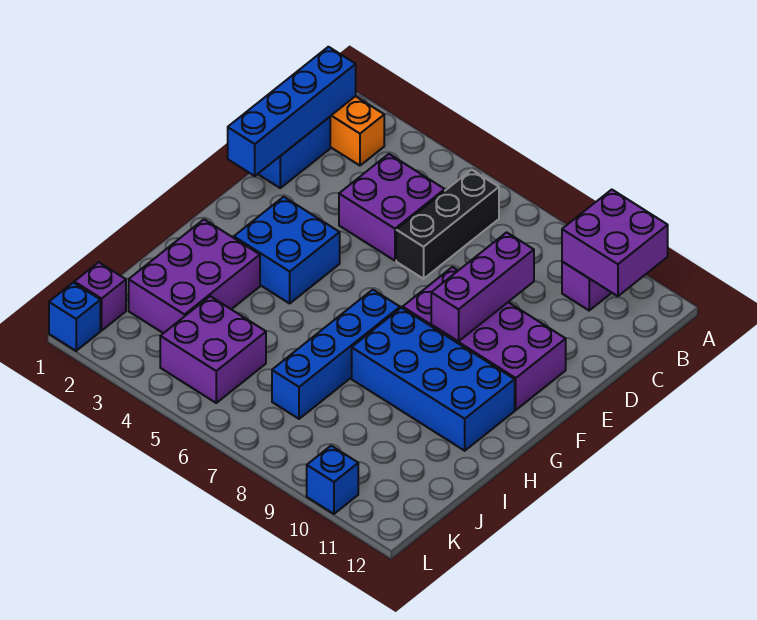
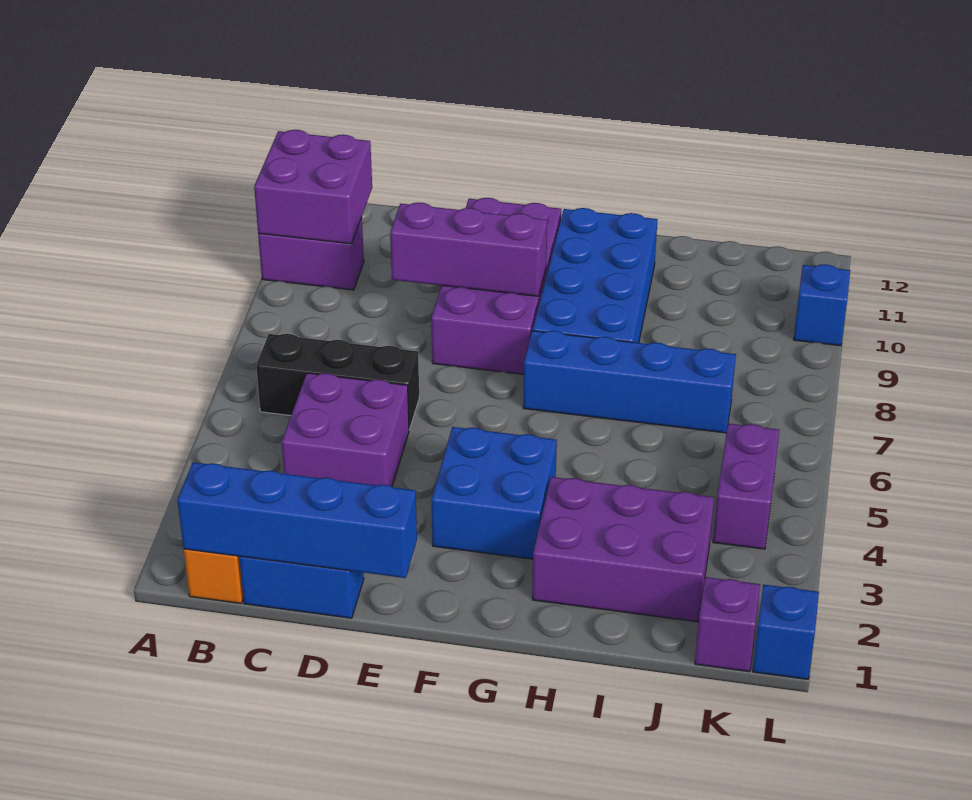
purple 2x2 brick [160,296,266,403] -> purple 1x2 brick [713,423,780,549]

